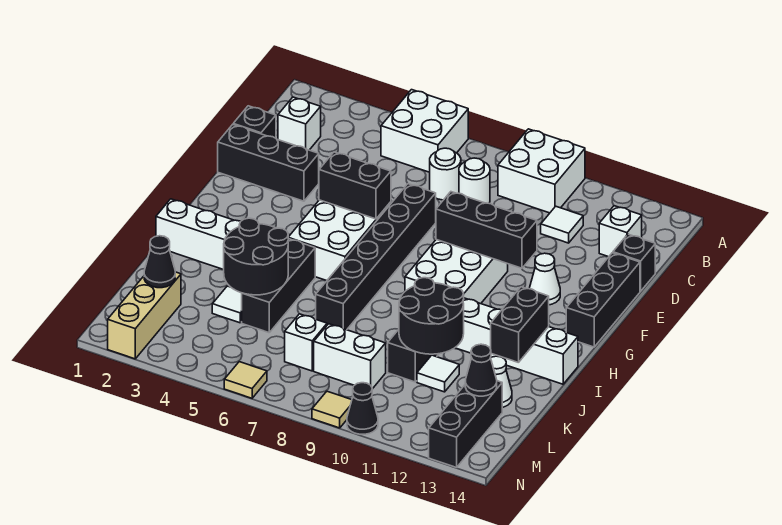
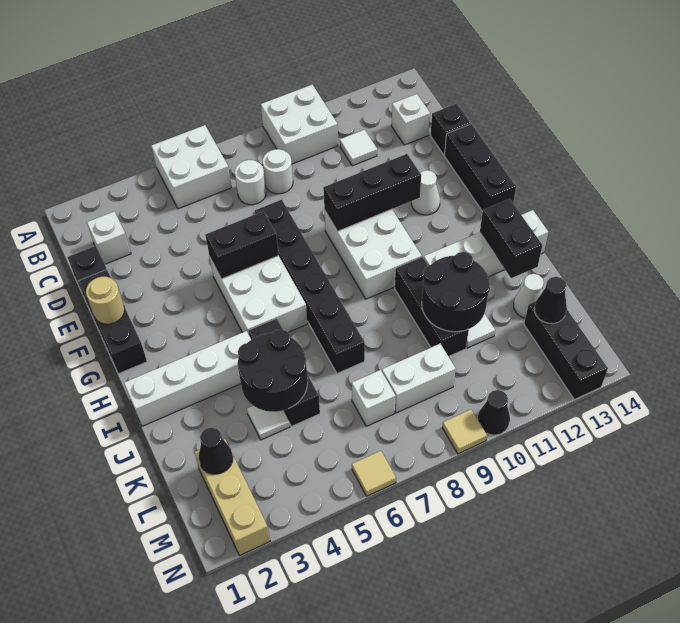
black 1x3 brick [218,125,319,201] -> black 1x3 brick turned to [78,269,147,374]
none -> tan 1x1 round brick [86,277,125,324]

